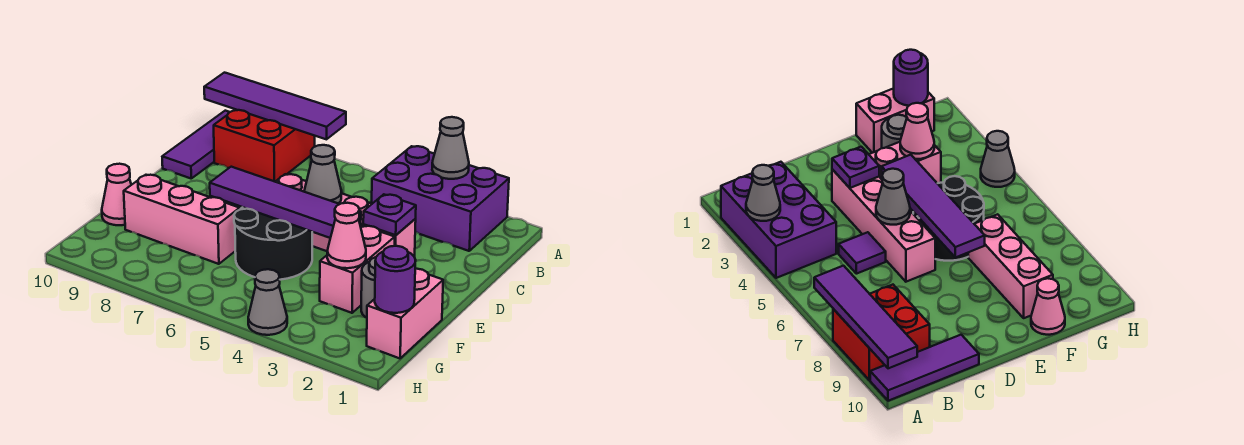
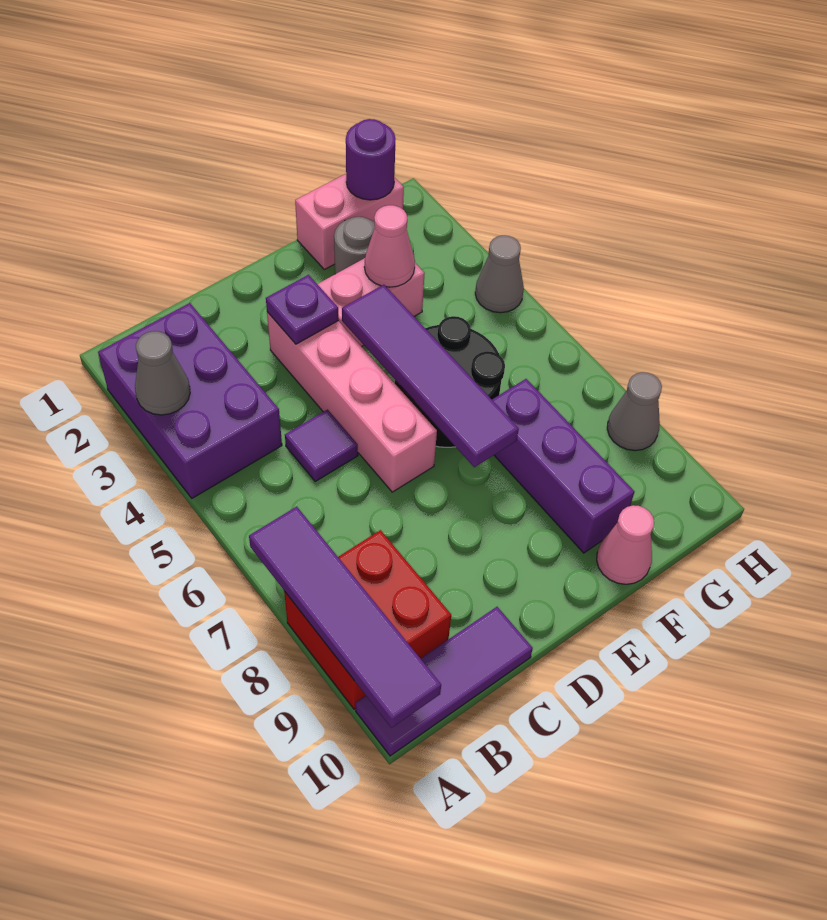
grey 1x1 cone [304,145,342,204] -> grey 1x1 cone moved to [607,372,662,451]
pink 1x3 brick [124,175,240,264] -> purple 1x3 brick [492,379,635,553]

